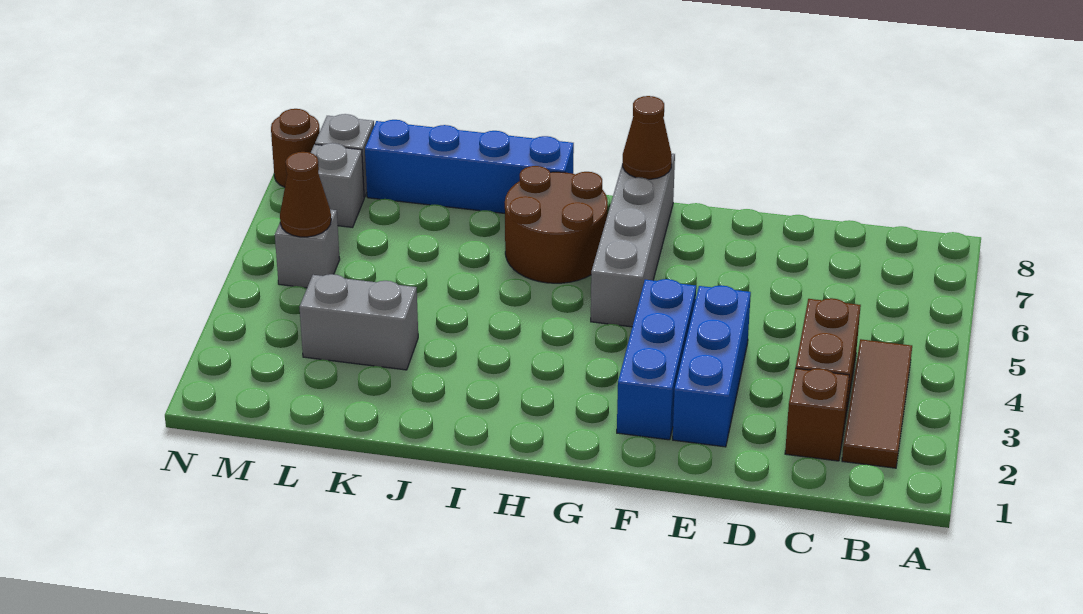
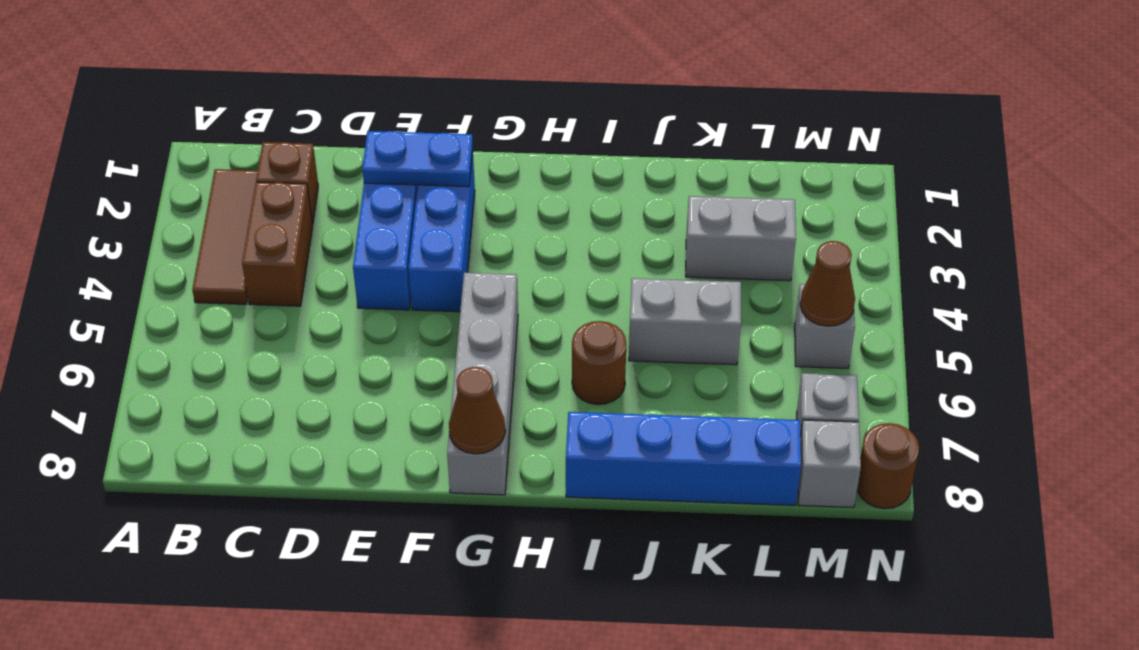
none -> blue 1x2 plate [362,131,473,187]
brown 2x2 round brick [505,166,608,283] -> brown 1x1 round brick [572,321,626,405]
none -> grey 1x2 brick [629,278,741,365]

